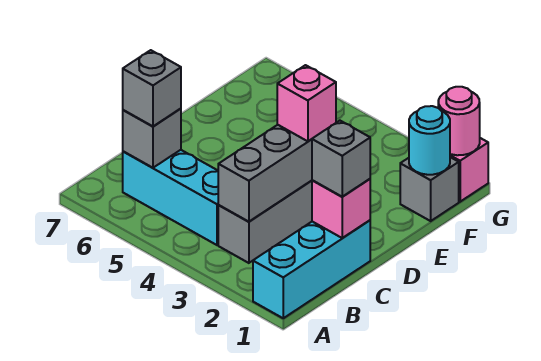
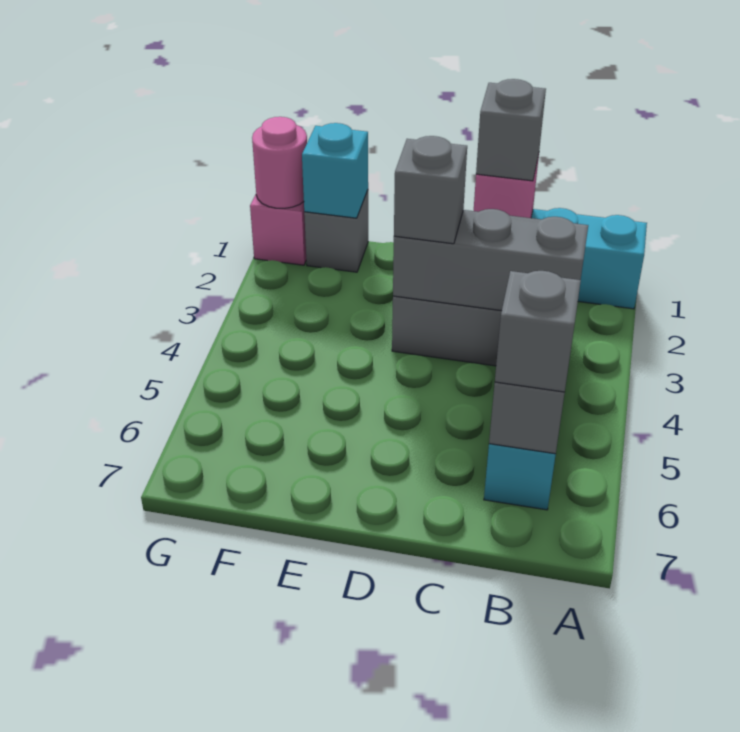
pink 1x1 brick [277,65,336,141] -> grey 1x1 brick [394,136,467,244]
cyan 1x1 round brick [409,106,450,175] -> cyan 1x1 brick [302,123,368,218]

